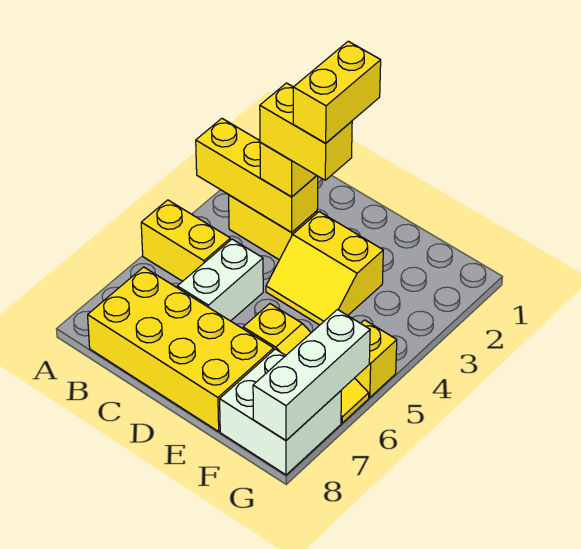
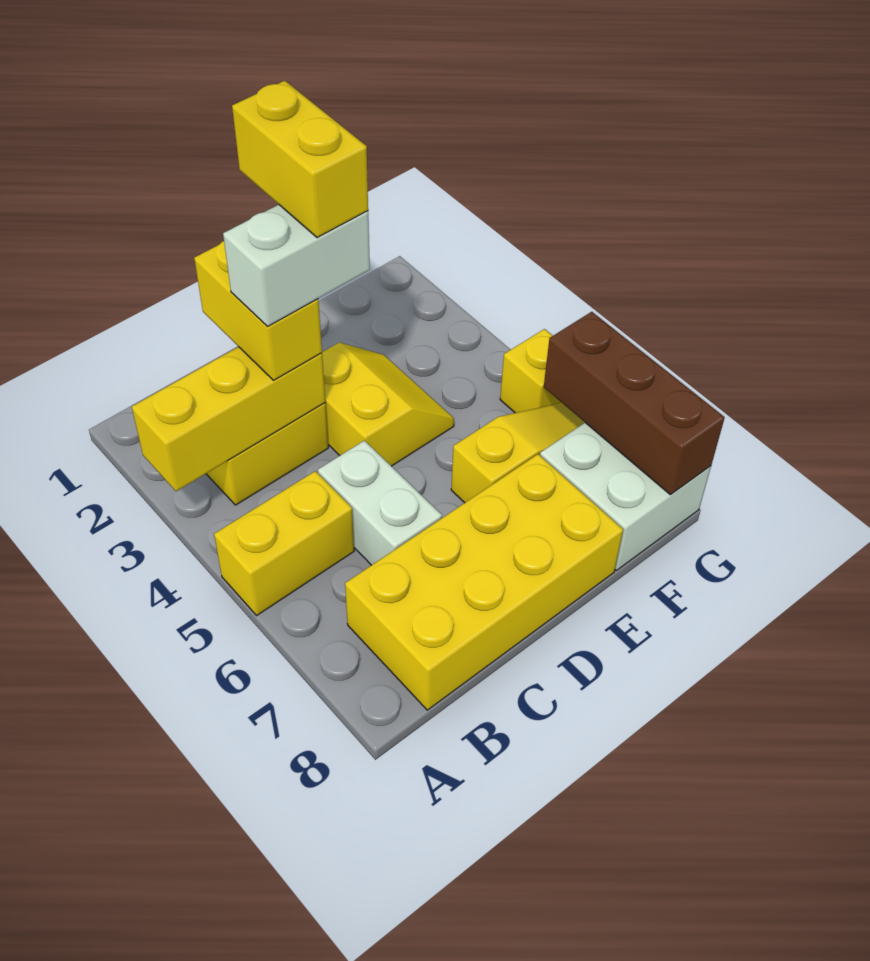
yellow 1x2 brick [260,83,352,180] -> white 1x2 brick [223,205,370,326]
yellow 2x2 slope [266,212,383,325] -> yellow 2x2 slope turned to [322,343,454,466]
white 1x3 brick [253,310,370,440] -> brown 1x3 brick [544,312,725,495]

